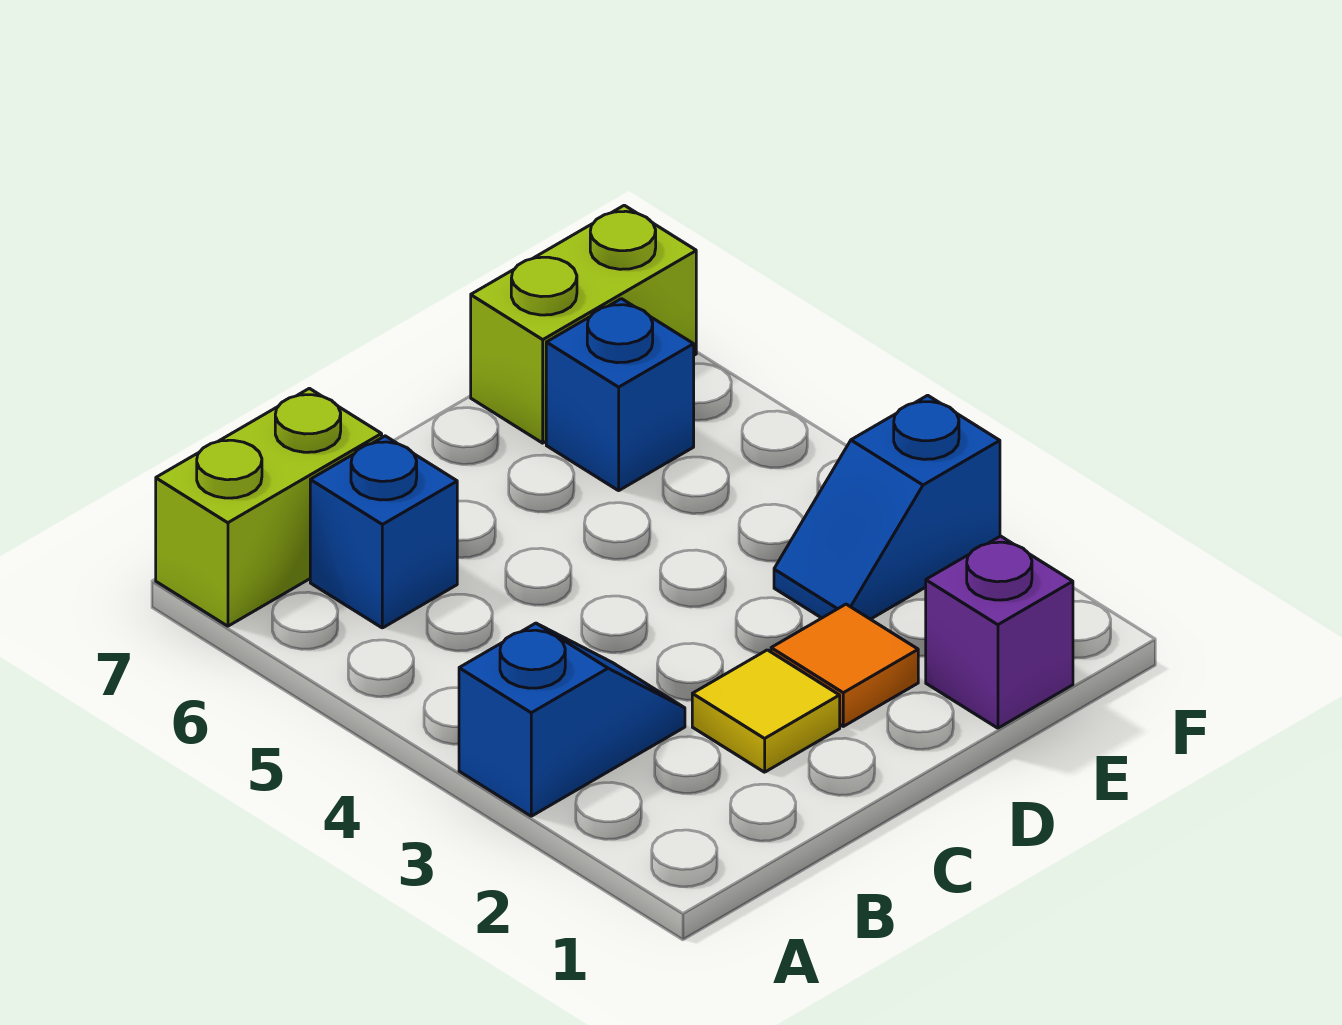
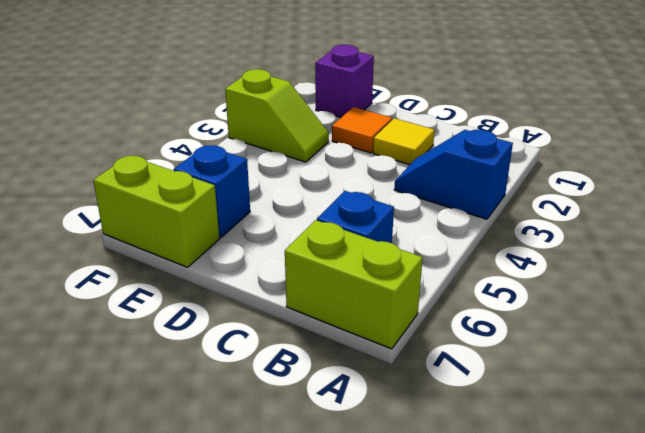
blue 1x2 slope [774,395,1000,619] -> lime 1x2 slope [225,69,329,162]

